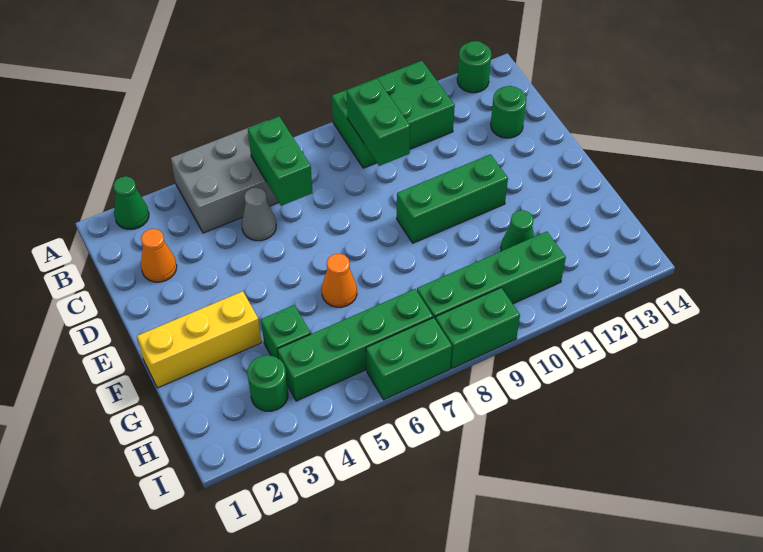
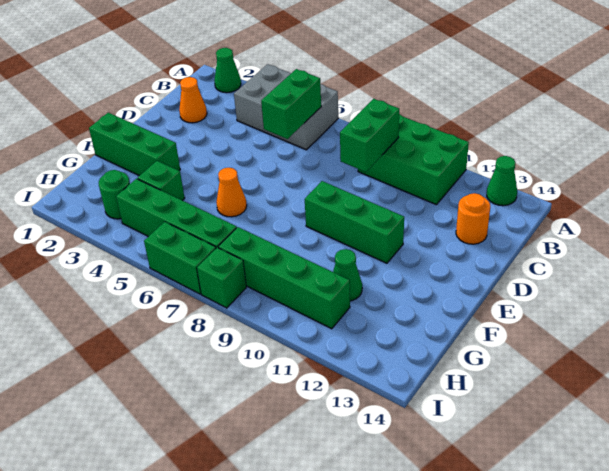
green 1x1 round brick [457,41,491,93] -> green 1x1 cone [487,156,517,206]
grey 1x1 cone [242,188,276,241] -> none
green 1x1 round brick [491,86,526,138] -> orange 1x1 round brick [456,193,490,244]
yellow 1x3 brick [137,291,262,388] -> green 1x3 brick [89,113,180,176]
green 1x2 brick [435,288,520,368] -> green 1x1 brick [197,248,246,308]

